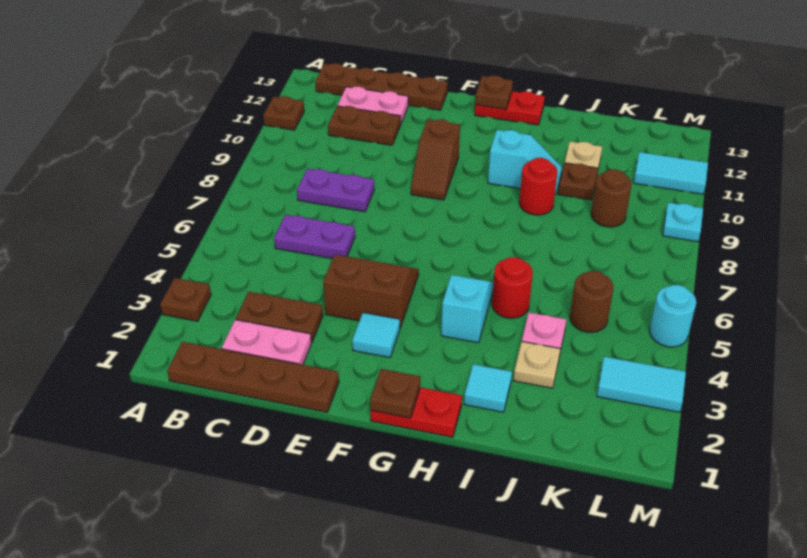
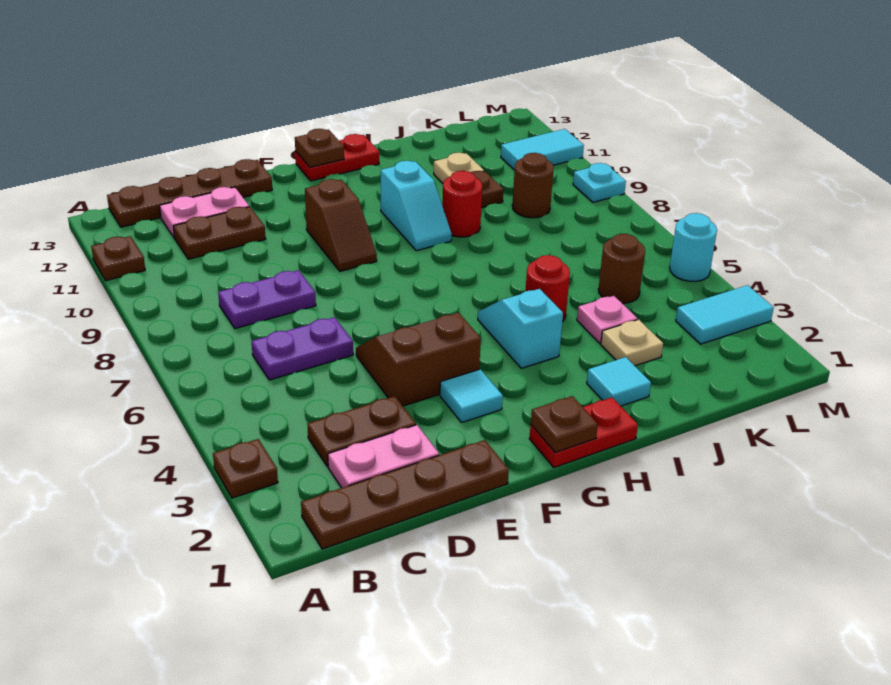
cyan 1x2 slope [488,130,562,194] -> cyan 1x2 slope turned to [381,161,452,251]

